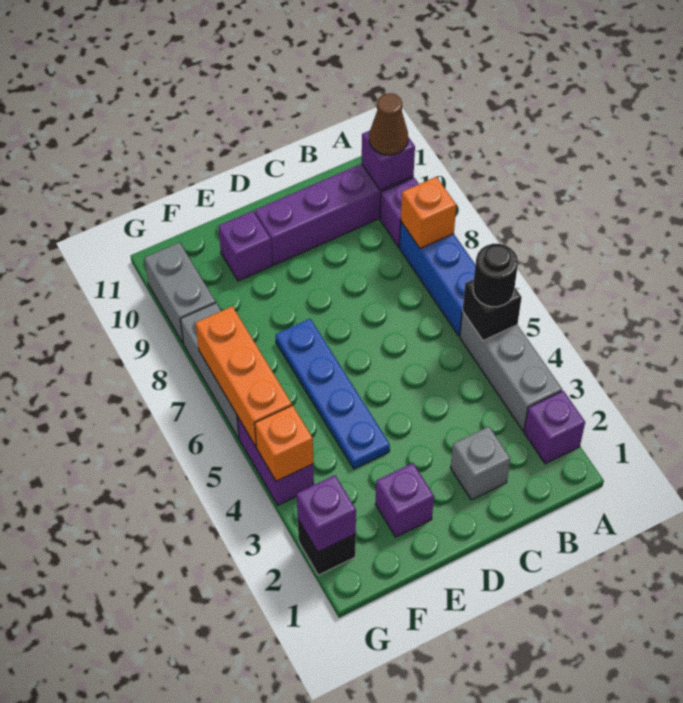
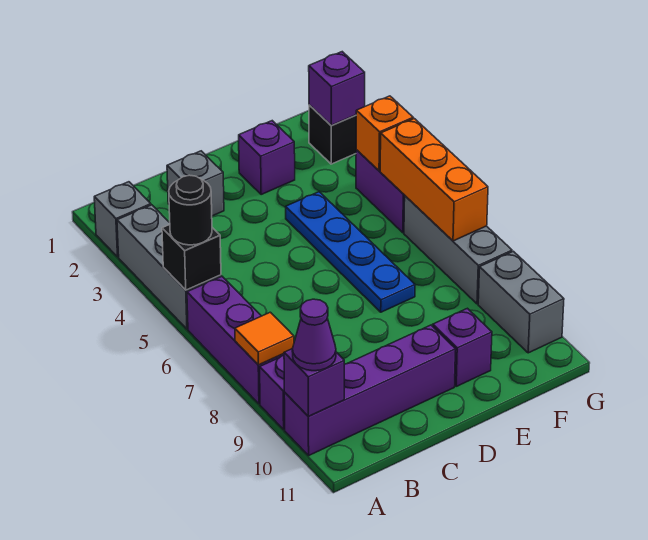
purple 1x1 brick [524,391,585,464] -> grey 1x1 brick [94,182,151,257]
blue 1x3 brick [399,222,475,336] -> purple 1x3 brick [187,277,284,404]
orange 1x1 brick [401,177,456,249] -> orange 1x1 tile [235,312,294,365]
brown 1x1 cone [369,93,408,155] -> purple 1x1 cone [292,299,336,371]

